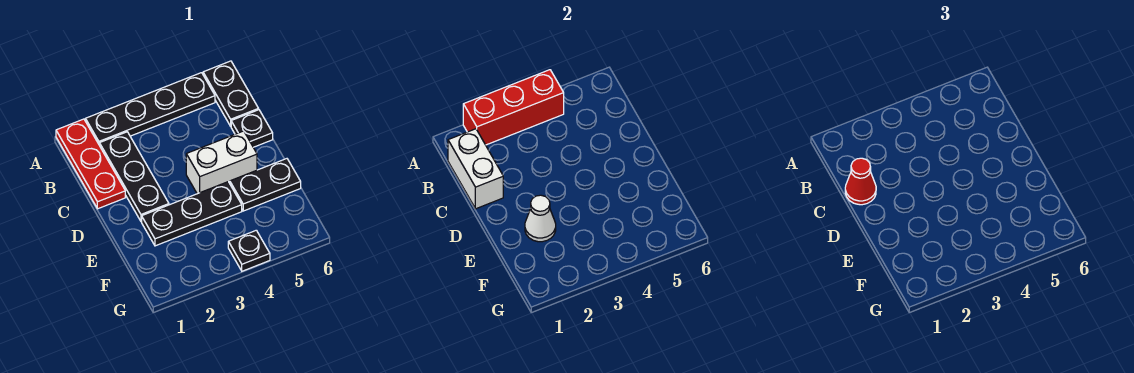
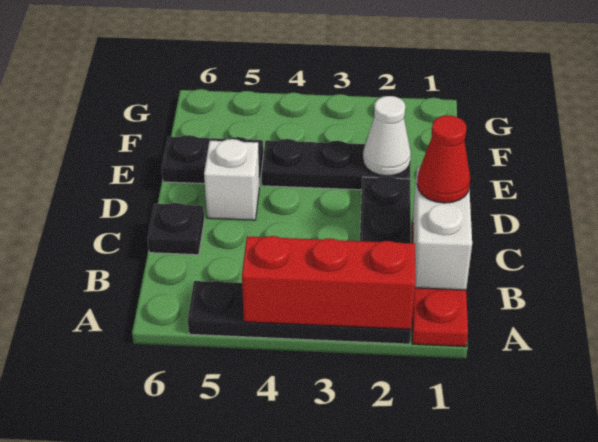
black 1x2 plate [203,61,259,126] -> none
white 1x2 brick [186,131,257,194] -> white 1x1 brick [204,139,259,220]
black 1x1 plate [228,230,270,271] -> none

